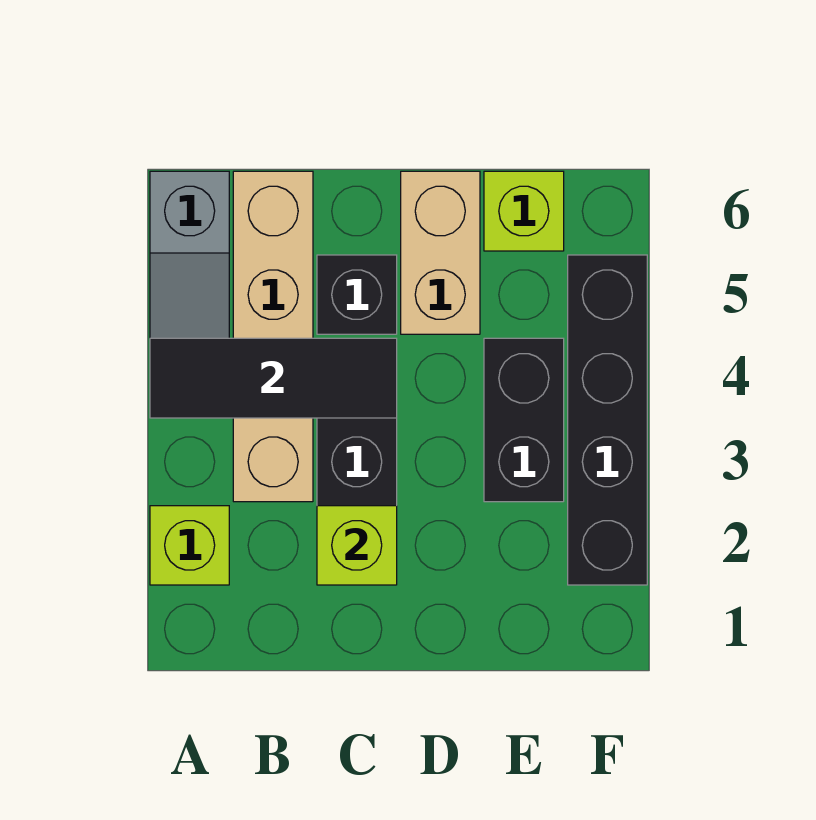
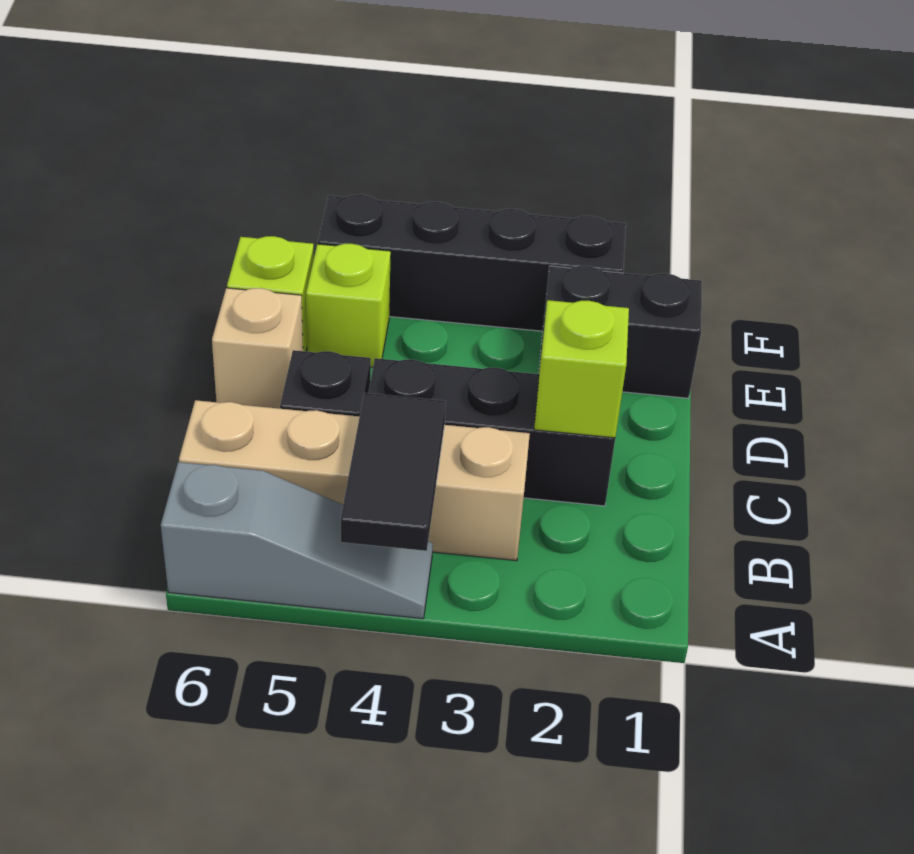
lime 1x1 brick [150,506,229,585] -> lime 1x1 brick moved to [306,244,391,368]
black 1x3 tile [150,338,397,418] -> black 1x2 tile [341,393,446,551]
tan 1x2 brick [401,171,480,334] -> tan 1x1 brick [212,288,303,409]
black 1x2 brick [484,338,564,502] -> black 1x2 brick moved to [539,266,702,398]

